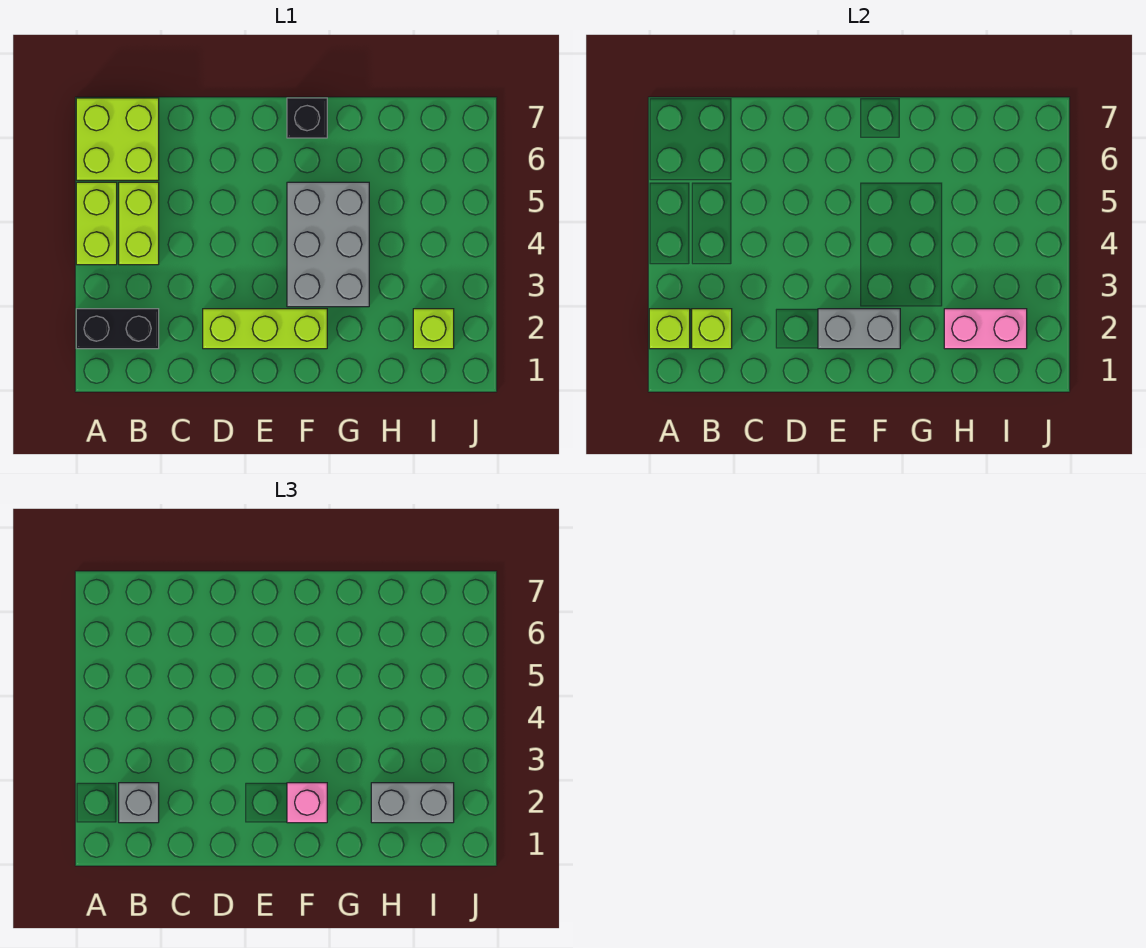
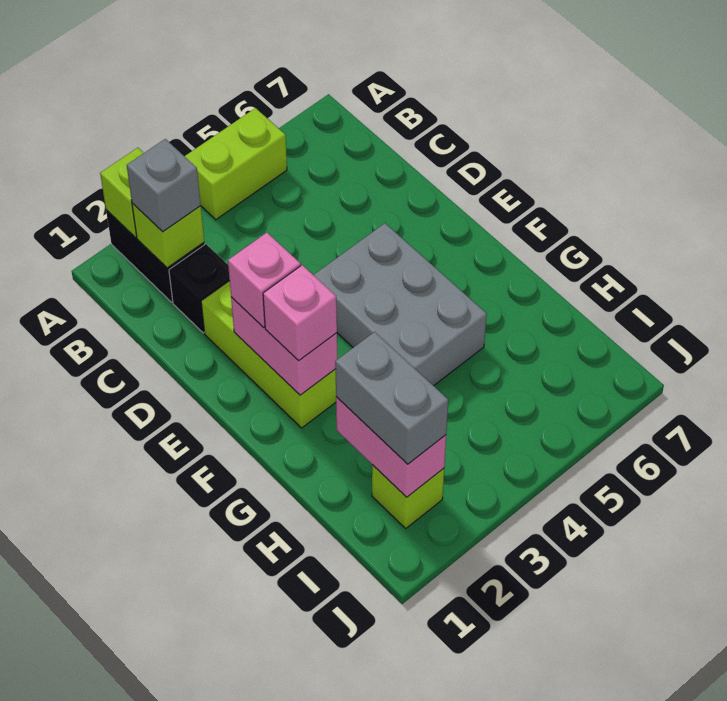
lime 2x2 brick [76,98,159,180] -> none
lime 1x2 brick [119,182,159,265] -> none
grey 1x2 brick [818,309,900,349] -> pink 1x2 brick [231,297,337,395]
none -> pink 1x1 brick [228,233,301,328]
grey 2x3 brick [287,182,369,307] -> grey 2x3 brick turned to [314,223,487,386]
black 1x1 brick [287,98,327,138] -> black 1x1 brick moved to [169,244,230,333]

